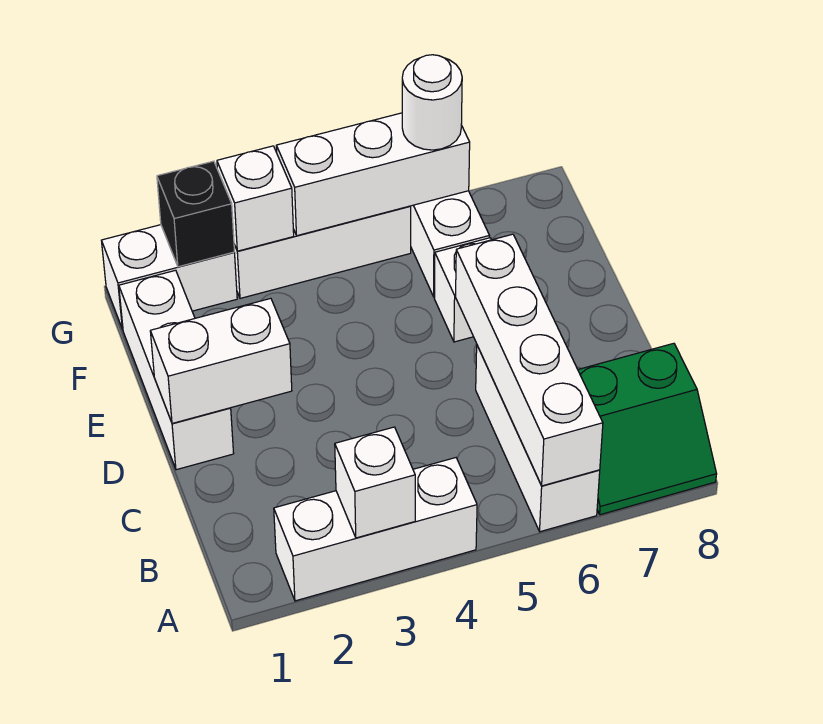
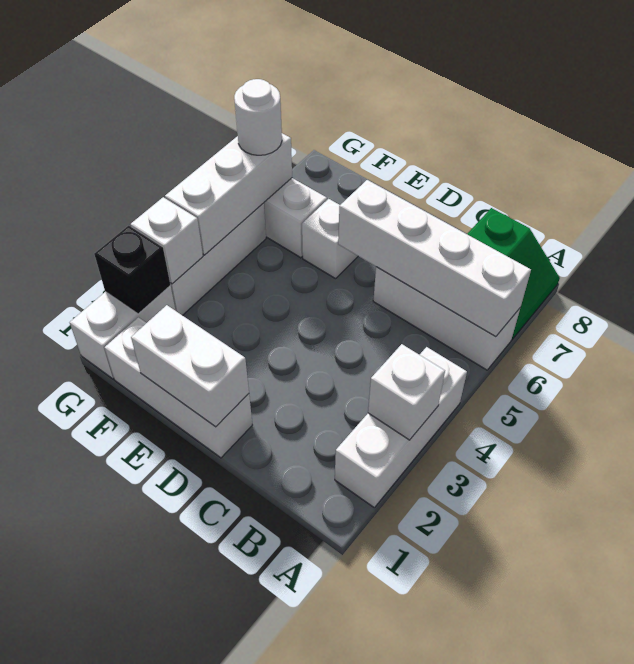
white 1x2 brick [150,298,292,423] -> white 1x2 brick turned to [131,305,249,427]

